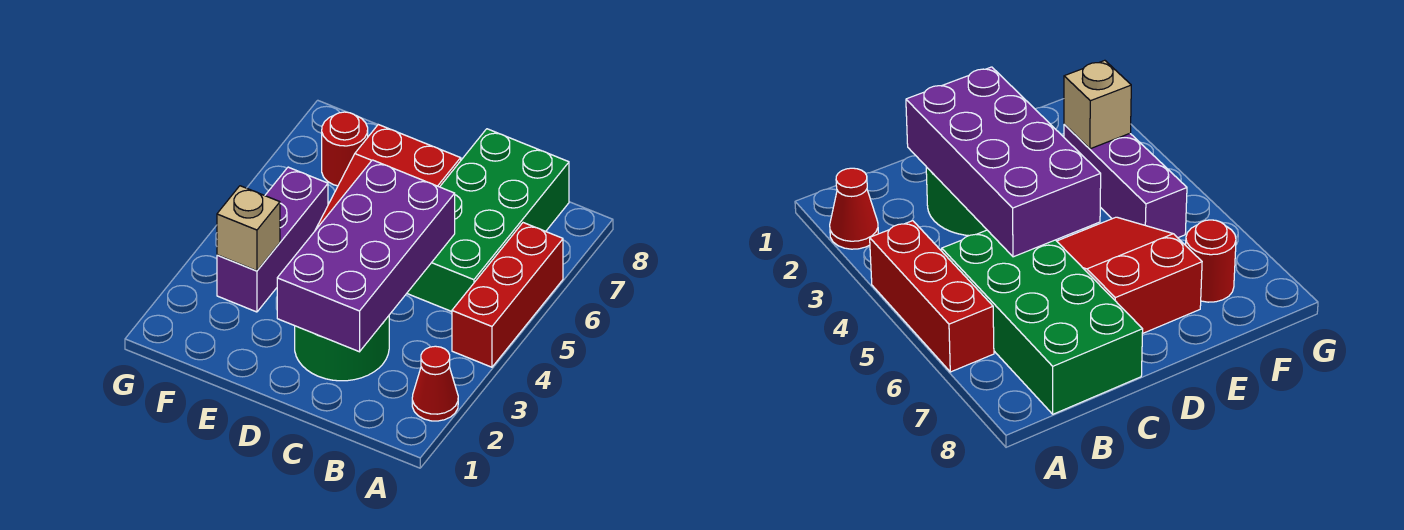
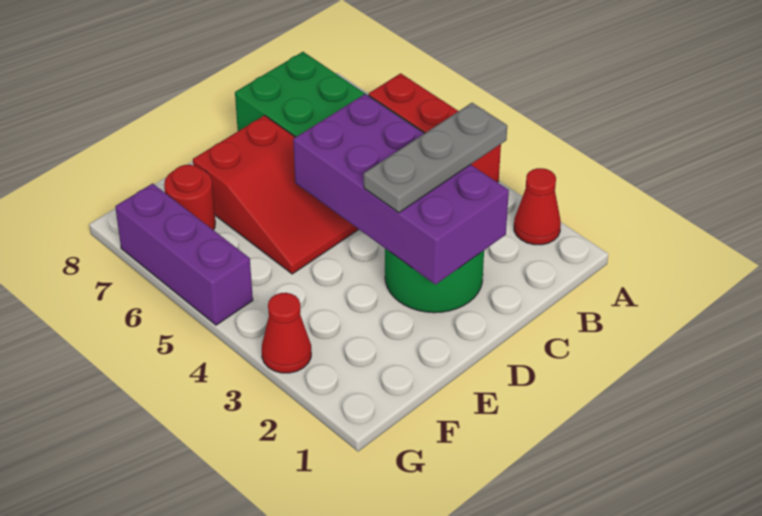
none -> grey 1x3 plate [364,103,507,213]
purple 1x3 brick [217,167,328,312] -> purple 1x3 brick moved to [115,183,253,325]
tan 1x1 brick [217,186,280,271] -> none
none -> red 1x1 cone [262,293,311,373]

